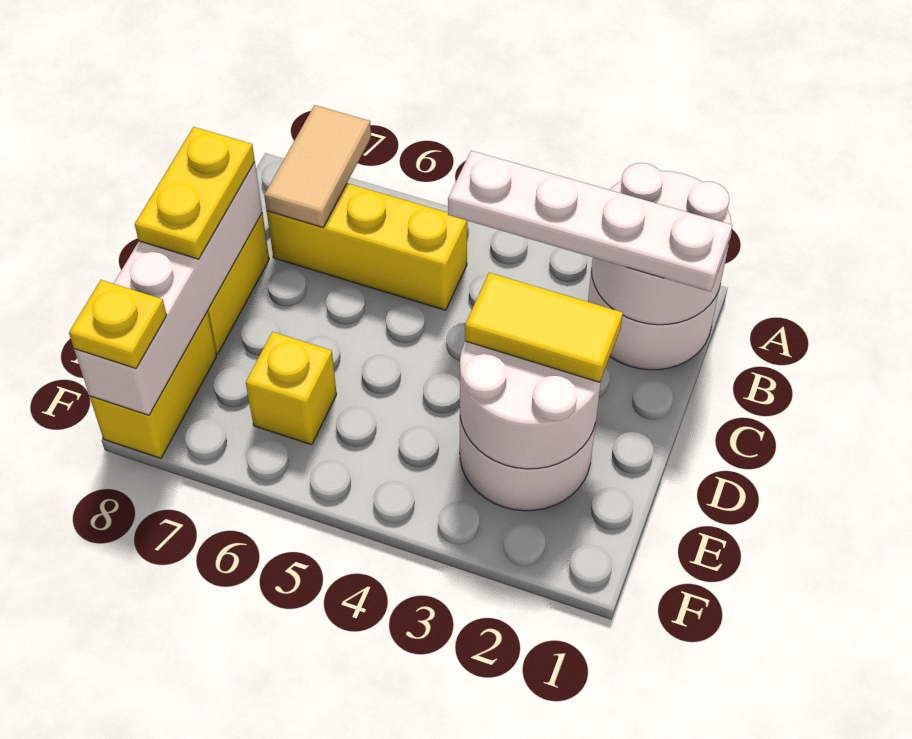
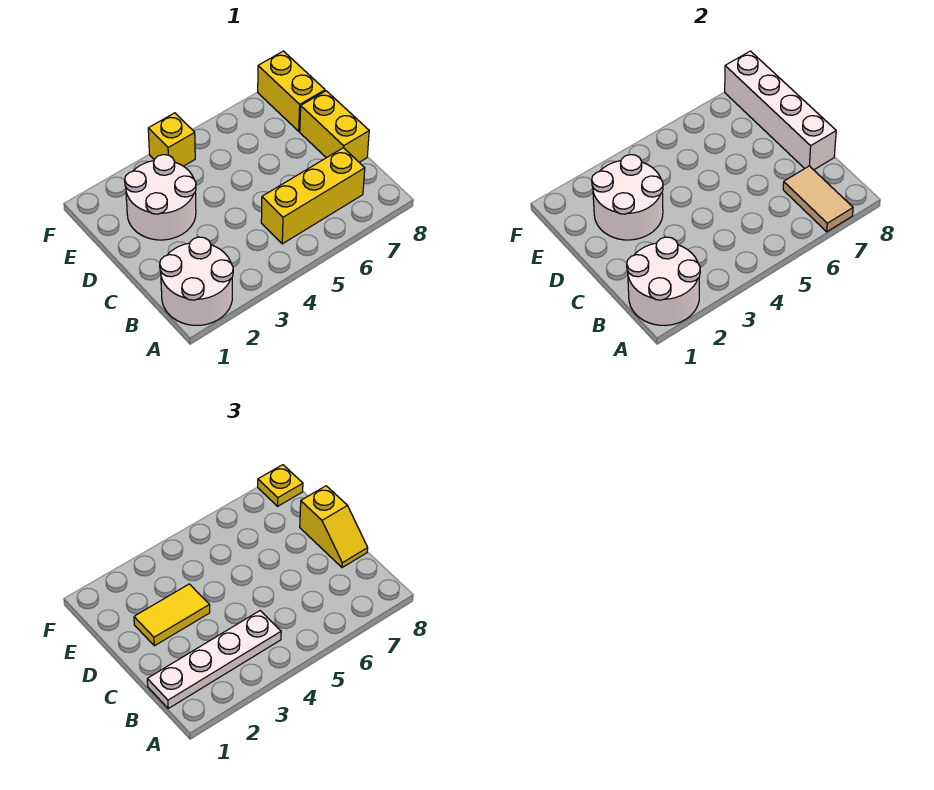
yellow 1x2 plate [135,127,255,259] -> yellow 1x2 slope [300,486,368,568]
yellow 1x1 brick [246,332,337,445] -> yellow 1x1 brick moved to [148,113,195,166]

